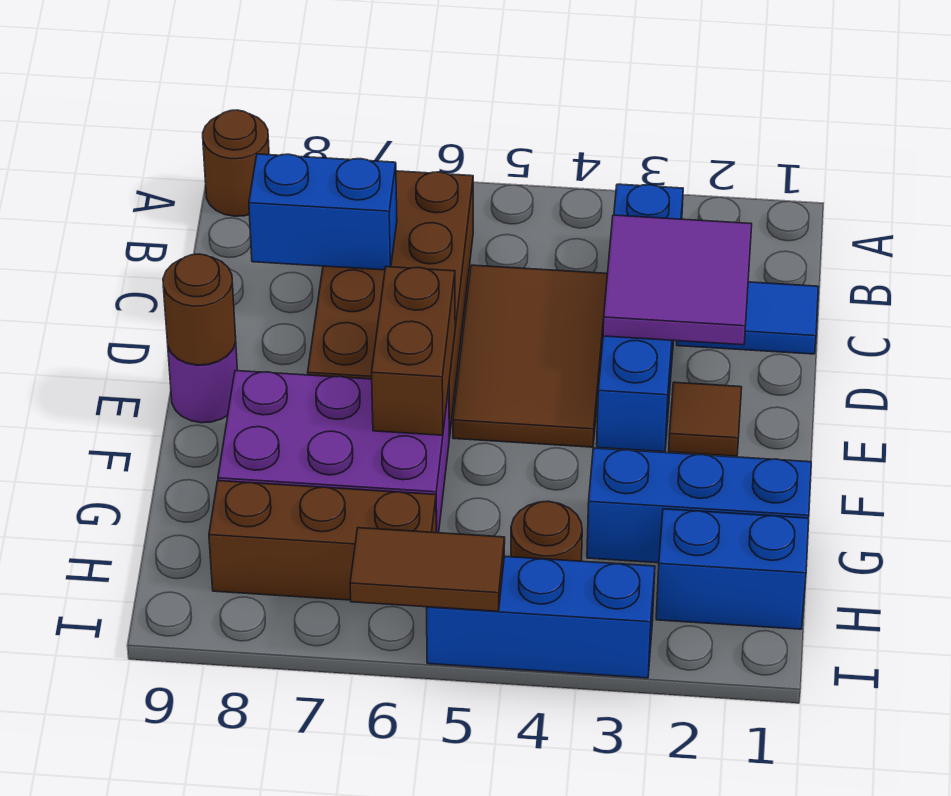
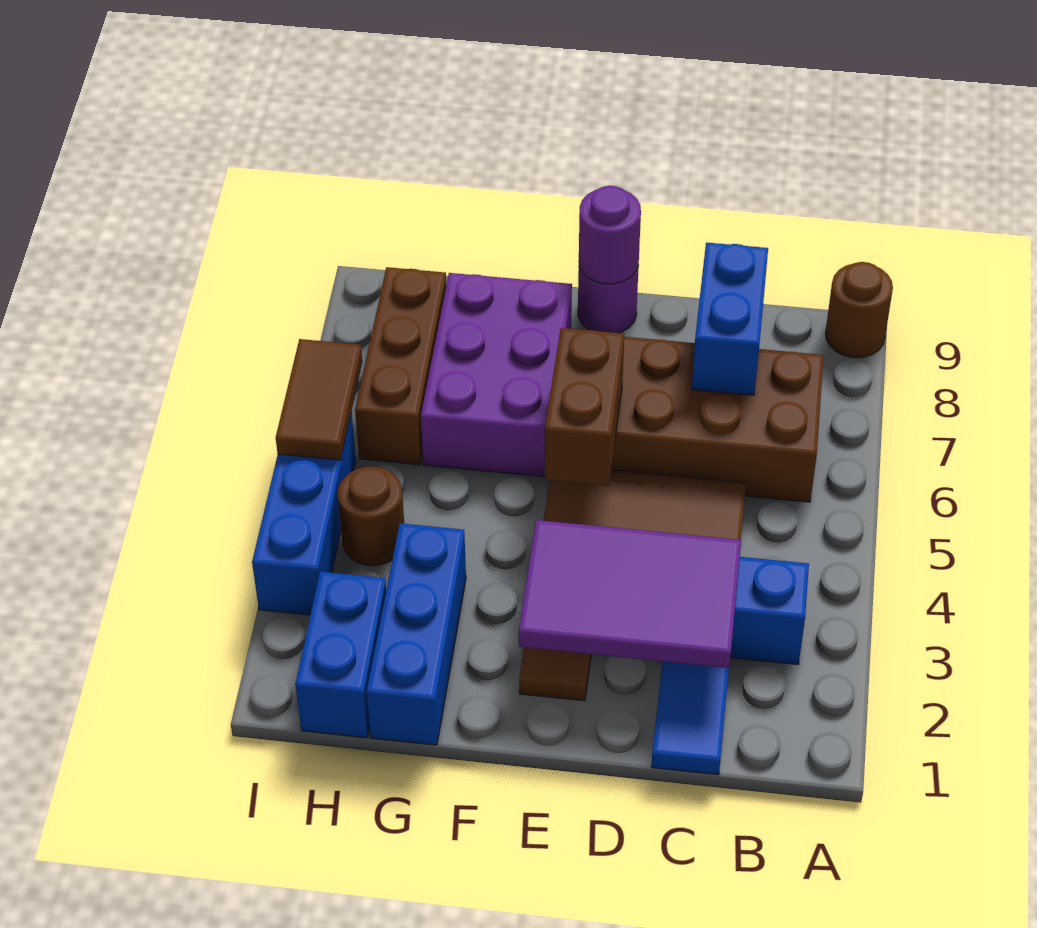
purple 2x2 tile [603,215,752,345] -> purple 2x3 tile [519,520,741,668]
brown 1x2 brick [372,267,455,435] -> brown 1x2 brick turned to [545,328,624,486]
brown 1x1 round brick [163,254,236,365] -> purple 1x1 round brick [579,186,641,284]

